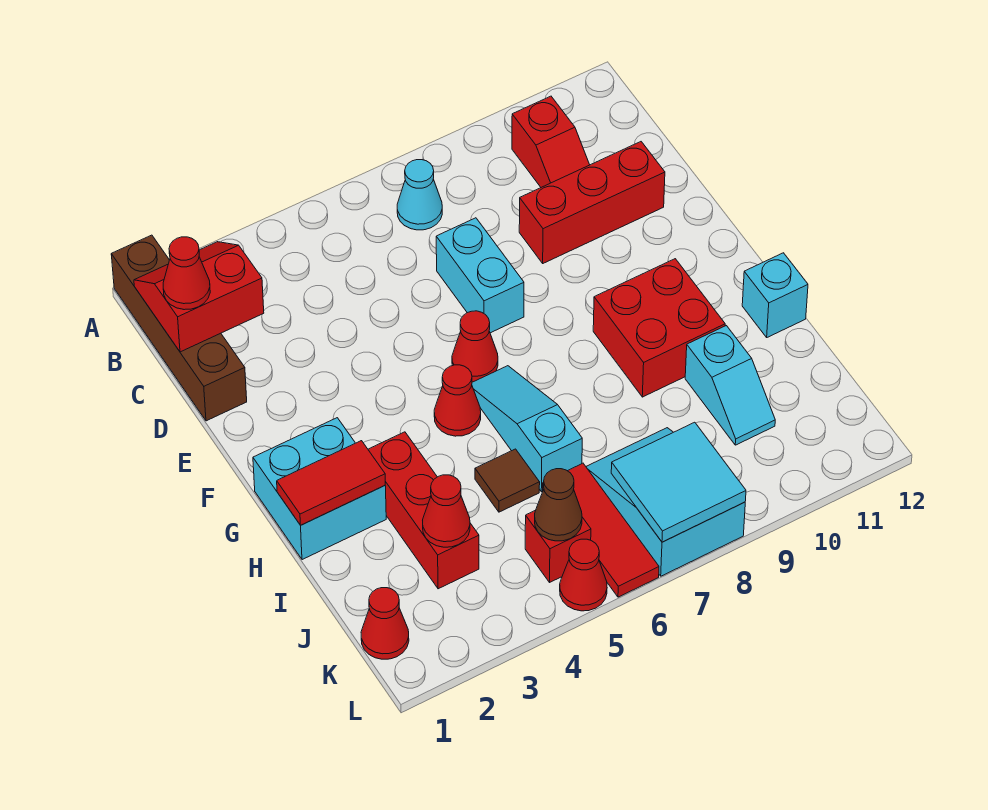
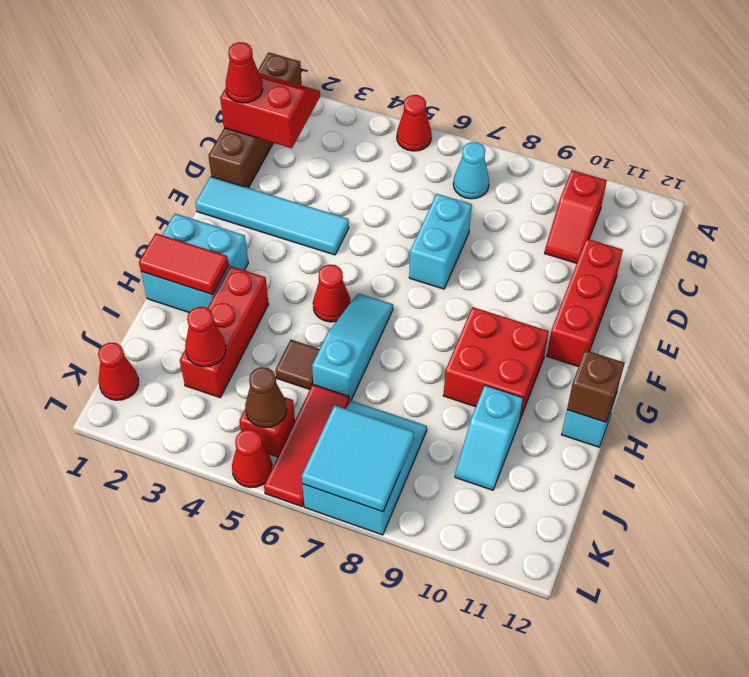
red 1x3 brick [519,142,665,263] -> red 1x3 brick turned to [547,239,623,367]
none -> cyan 1x4 tile [196,177,349,255]
red 1x1 cone [452,311,498,382] -> red 1x1 cone moved to [397,95,432,151]
none -> brown 1x1 brick [567,350,625,422]

